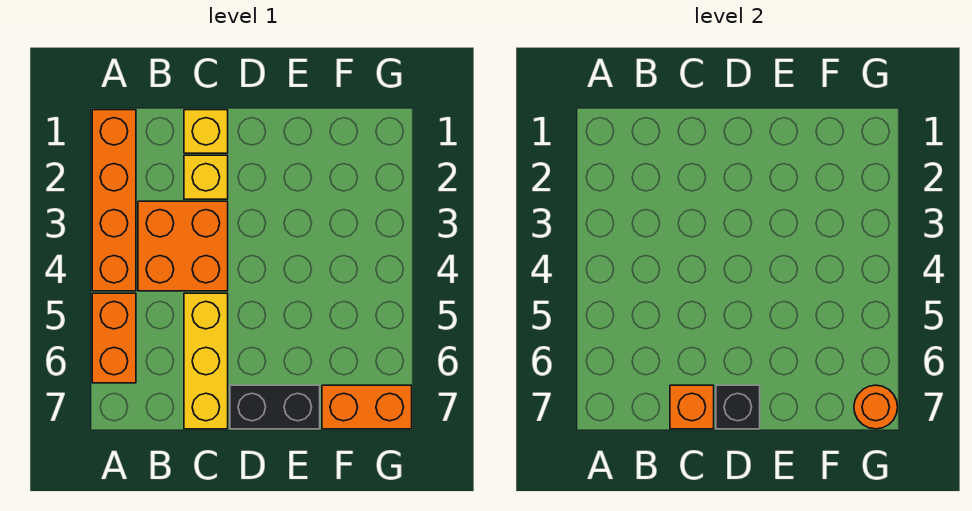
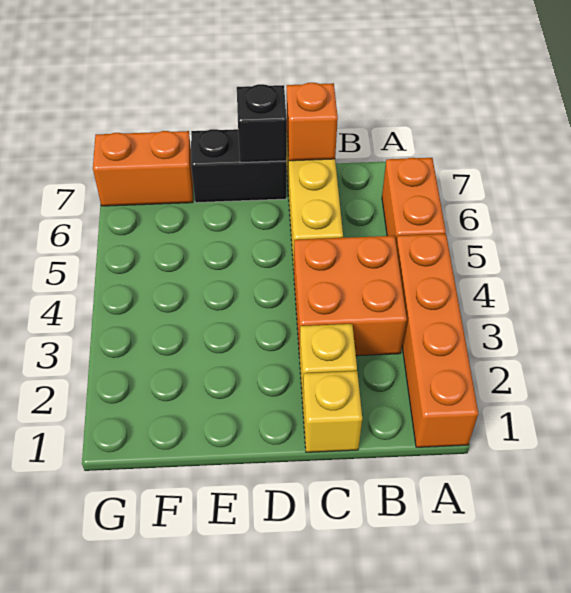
orange 1x1 round brick [854,385,898,429] -> none

